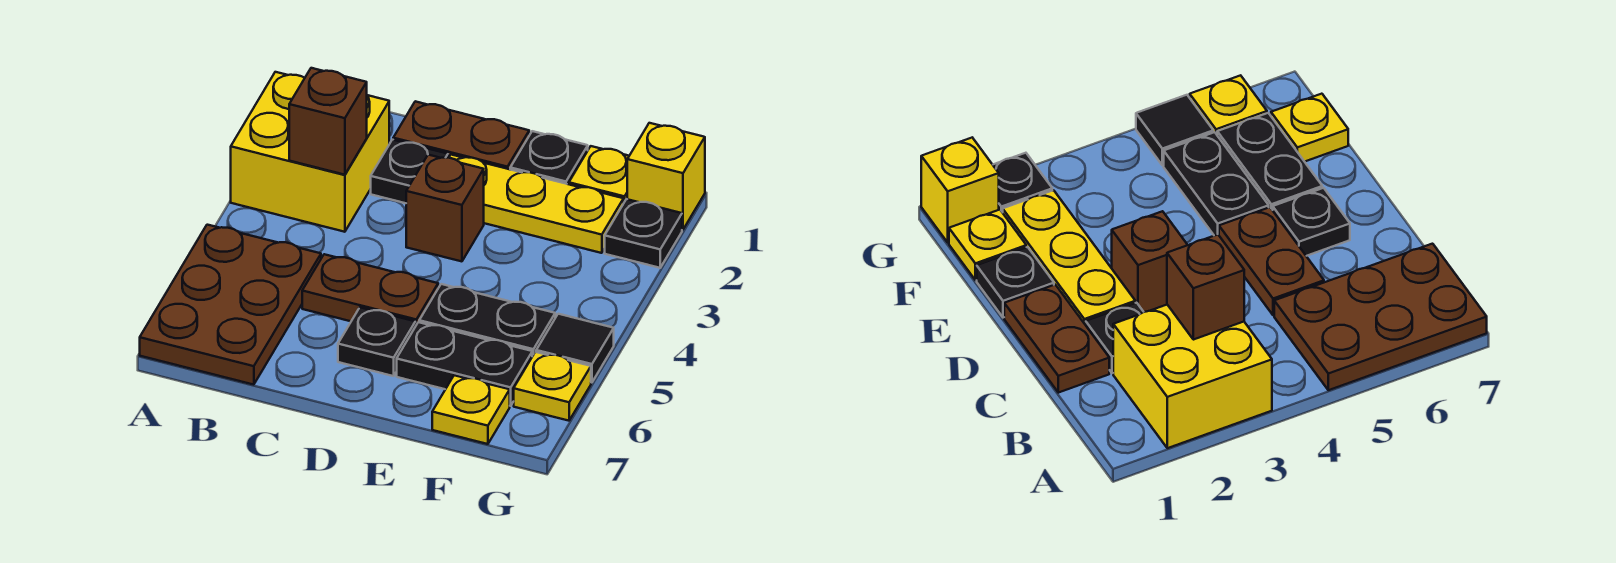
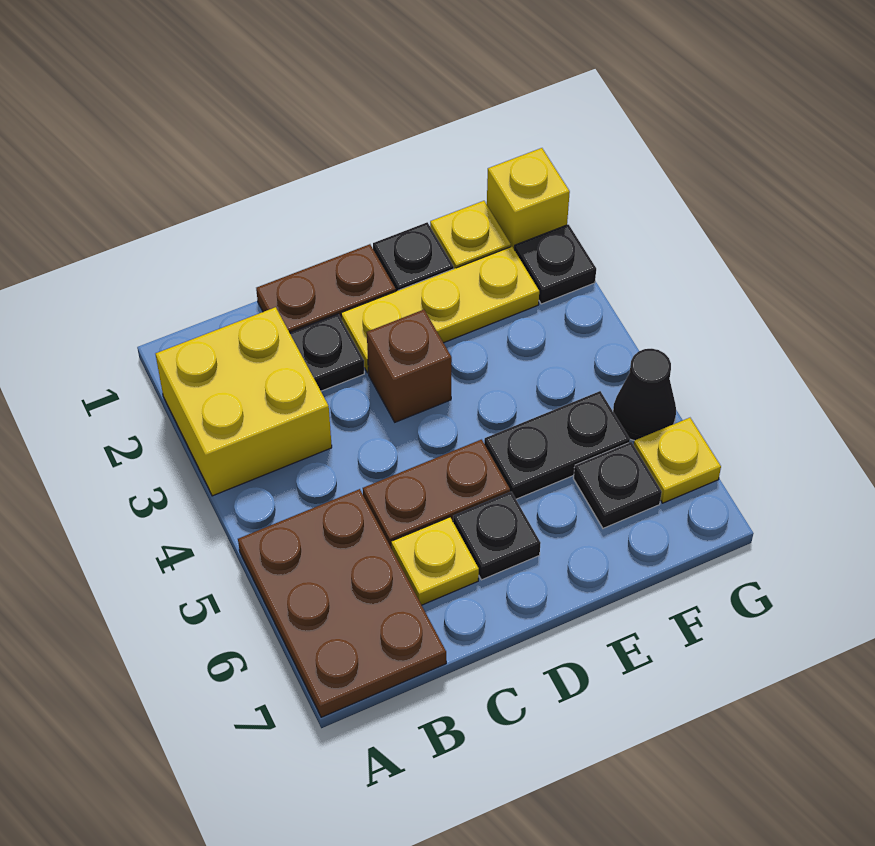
brown 1x1 brick [289,68,367,175] -> none
black 1x2 plate [397,322,532,406] -> black 1x1 plate [573,442,662,528]
yellow 1x1 plate [432,375,510,444] -> yellow 1x1 plate moved to [391,517,479,605]
black 1x1 tile [536,314,614,383] -> black 1x1 cone [613,349,676,440]

